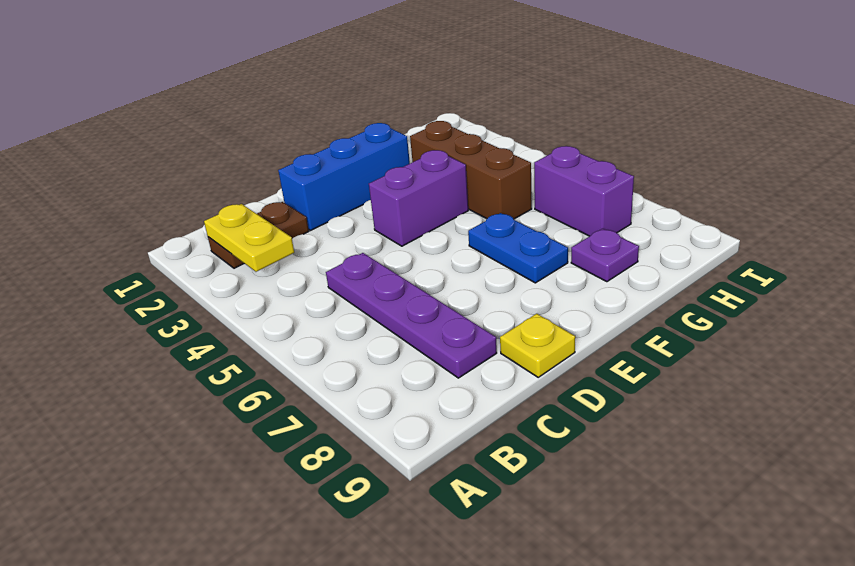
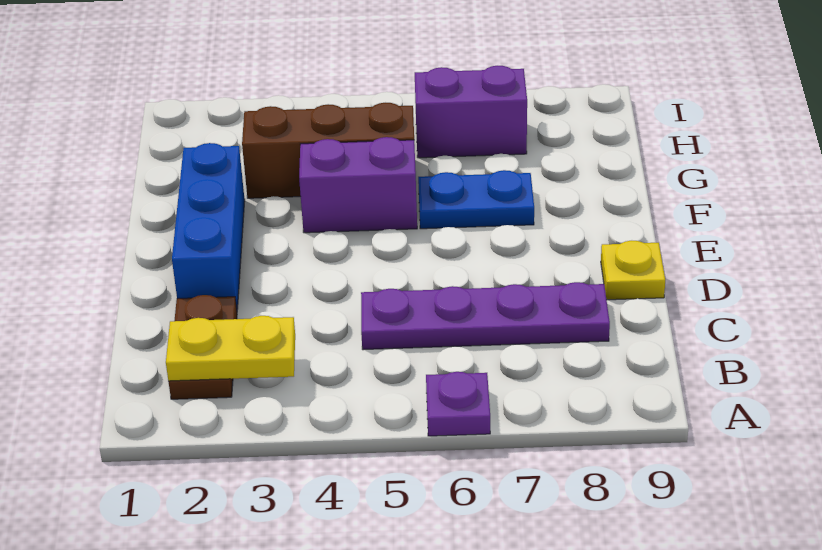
purple 1x2 brick [369,150,468,246] -> purple 1x2 brick turned to [299,137,417,233]
purple 1x1 plate [571,229,639,282] -> purple 1x1 plate moved to [426,372,490,436]

